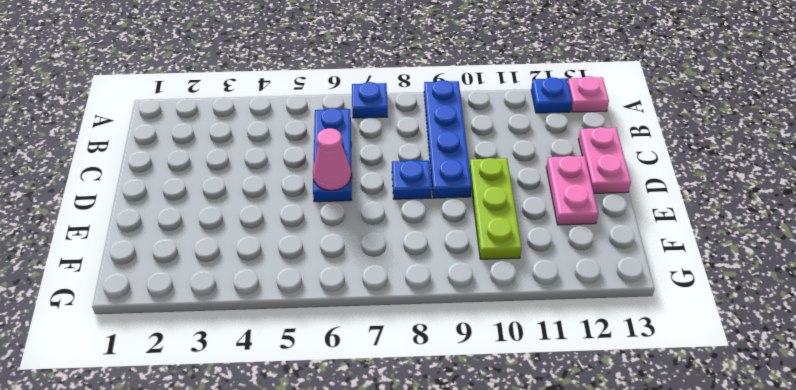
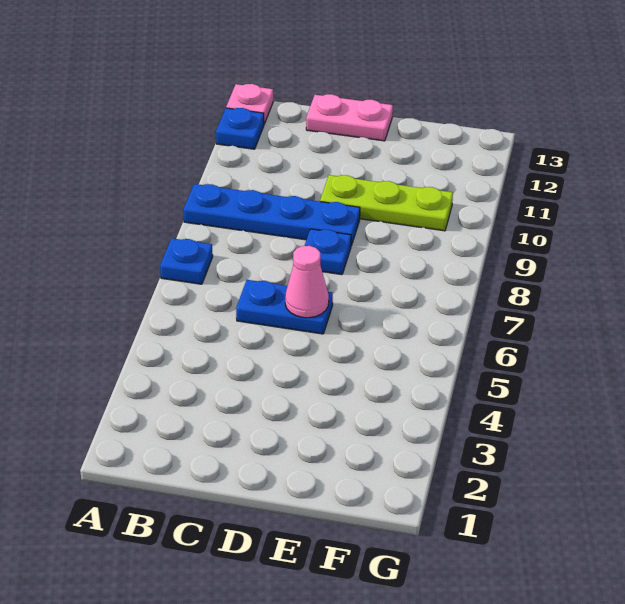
blue 1x3 plate [313,108,352,202] -> blue 1x2 plate [236,280,333,334]
pink 1x2 plate [546,156,598,225] -> none

